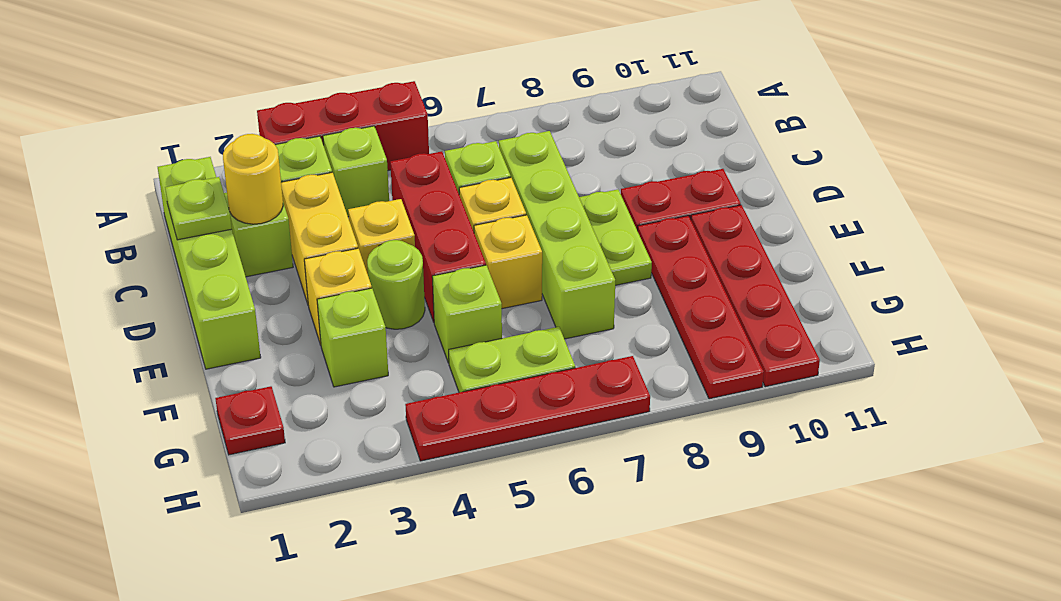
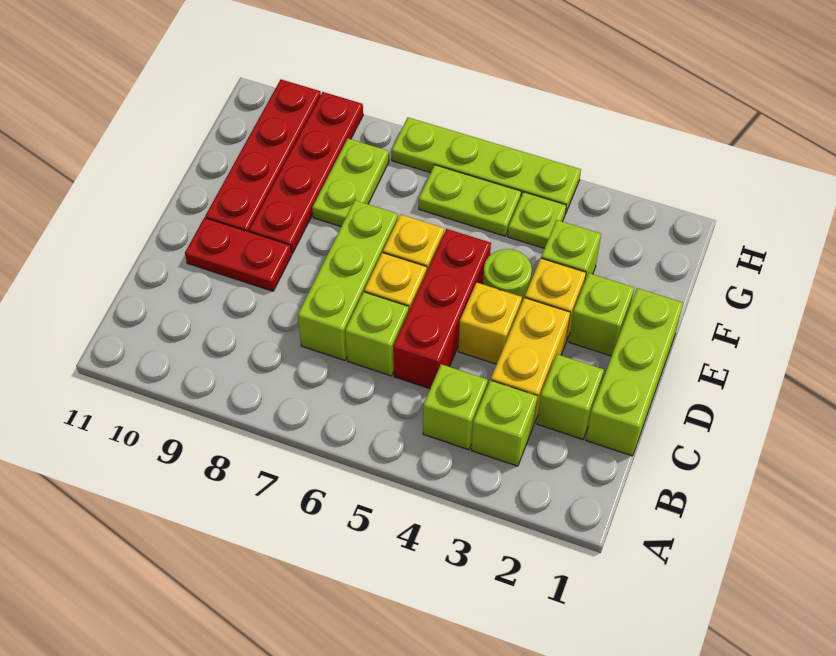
red 1x3 brick [257,81,429,171] -> none
lime 1x4 brick [158,157,261,369] -> lime 1x3 brick [586,288,683,456]
lime 1x1 plate [165,177,232,240] -> lime 1x1 plate moved to [508,192,566,248]
yellow 1x1 round brick [223,134,283,224] -> none
lime 1x4 brick [499,131,615,339] -> lime 1x3 brick [298,200,398,360]
lime 1x2 plate [579,190,652,285] -> lime 1x2 plate moved to [312,139,389,227]
lime 1x1 brick [432,265,502,363] -> lime 1x1 brick moved to [569,273,634,356]
red 1x1 plate [215,386,285,455] -> none
red 1x4 plate [405,356,650,461] -> lime 1x4 plate [392,118,581,214]

